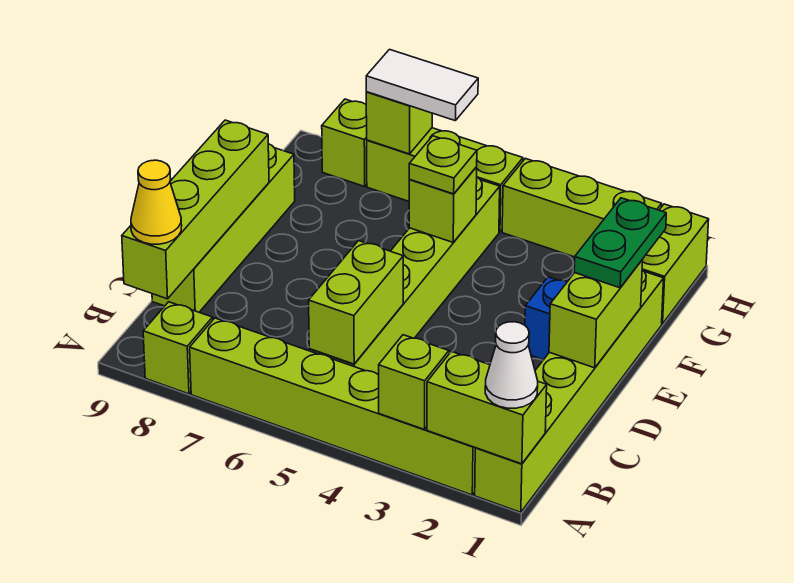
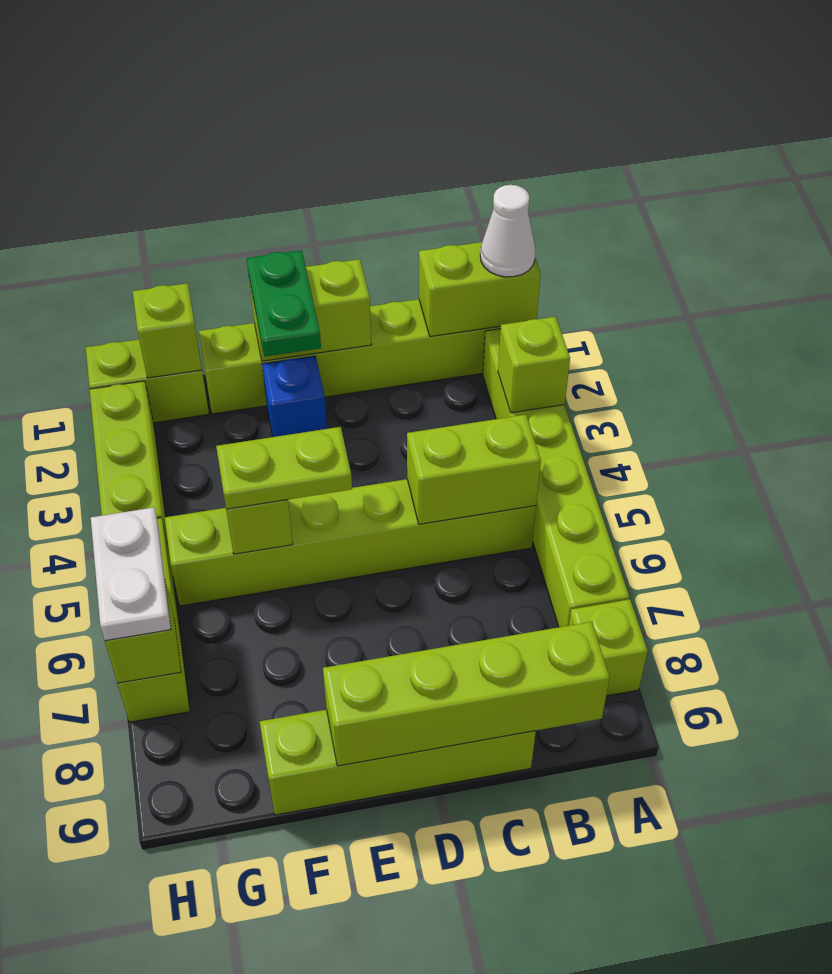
lime 1x2 brick [427,351,547,464] -> lime 1x2 brick turned to [419,242,541,337]
yellow 1x1 cone [131,160,182,244] -> none
green 1x2 plate [574,198,666,288] -> green 1x2 plate turned to [247,250,321,357]
lime 1x1 plate [409,136,477,194] -> lime 1x2 plate [216,427,352,509]
white 1x2 tile [366,50,478,121] -> white 1x2 plate [91,507,171,641]
lime 1x1 brick [322,99,367,186] -> lime 1x1 brick moved to [133,283,202,378]

